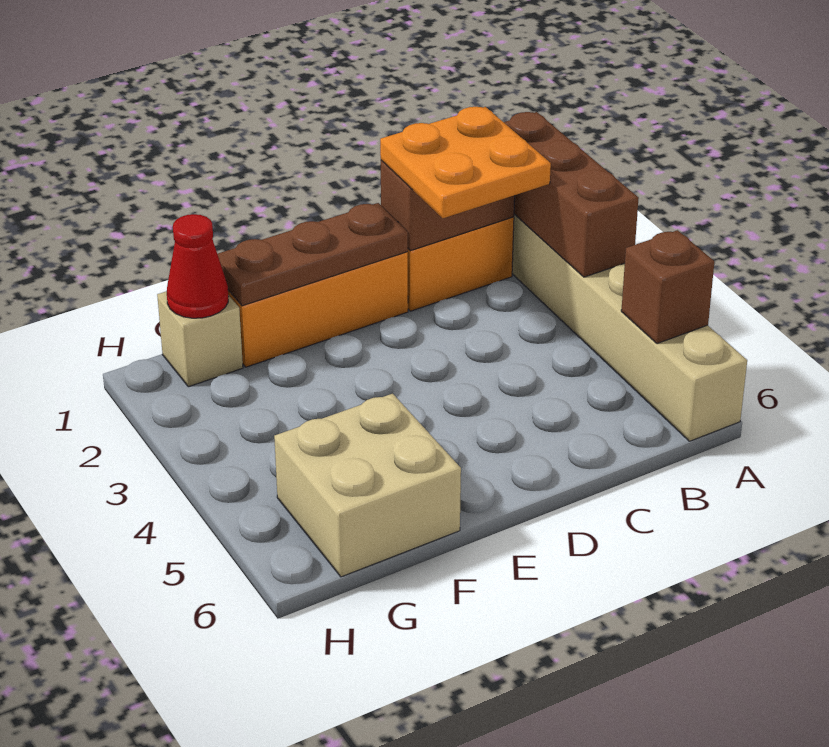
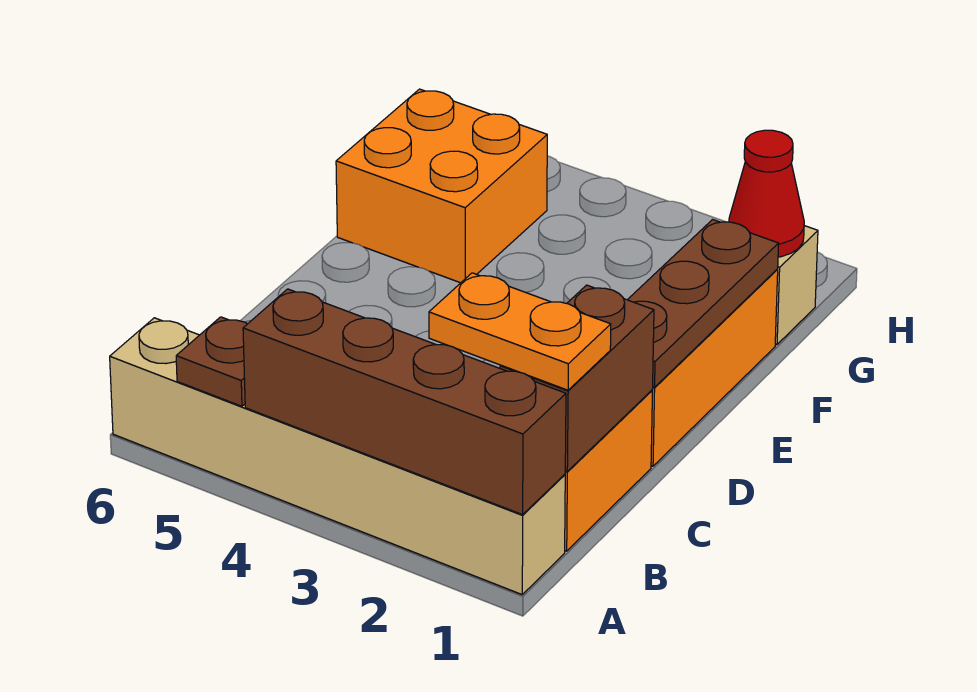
brown 1x3 brick [504,112,639,277] -> brown 1x4 brick [243,289,566,515]
brown 1x1 brick [621,230,714,344] -> brown 1x1 plate [176,317,247,406]
orange 2x2 plate [380,107,551,218] -> orange 1x2 plate [429,273,611,390]
tan 2x2 brick [274,394,461,577] -> orange 2x2 brick [336,89,547,283]

